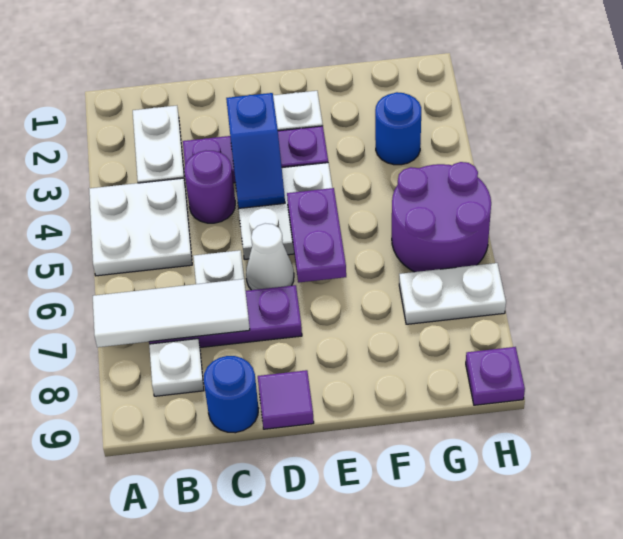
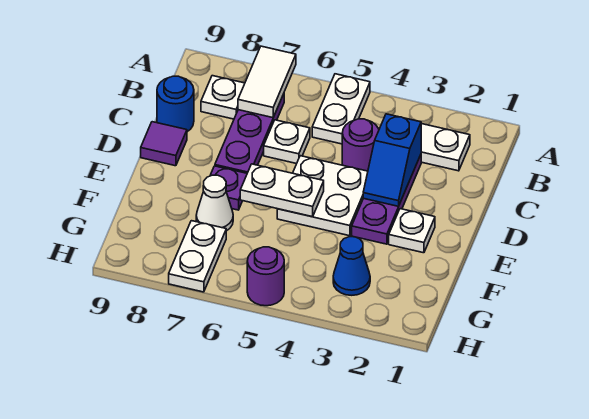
white 2x2 plate [89,178,192,276] -> white 1x2 plate [312,74,370,144]
white 1x3 tile [93,279,250,347] -> white 1x2 tile [238,46,296,118]
blue 1x2 slope [226,93,285,208] -> blue 1x2 slope turned to [363,114,421,206]
white 1x1 cone [246,223,294,290] -> white 1x1 cone moved to [196,175,233,231]
purple 1x2 plate [287,188,346,283] -> white 1x2 plate [240,164,324,217]
blue 1x1 round brick [375,92,421,165] -> blue 1x1 cone [333,237,370,295]
purple 2x2 round brick [392,162,491,272] -> purple 1x1 round brick [247,247,284,306]
purple 1x1 plate [466,347,525,405] -> purple 1x1 plate moved to [210,166,247,210]

